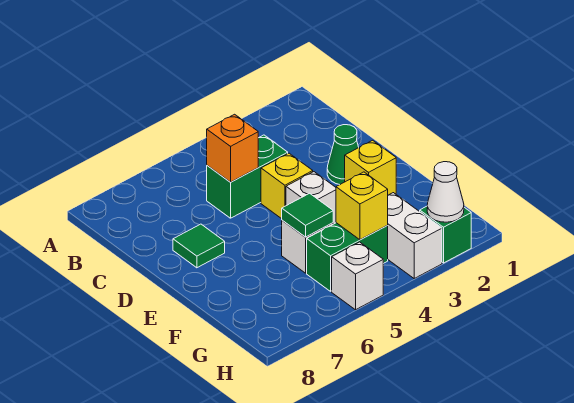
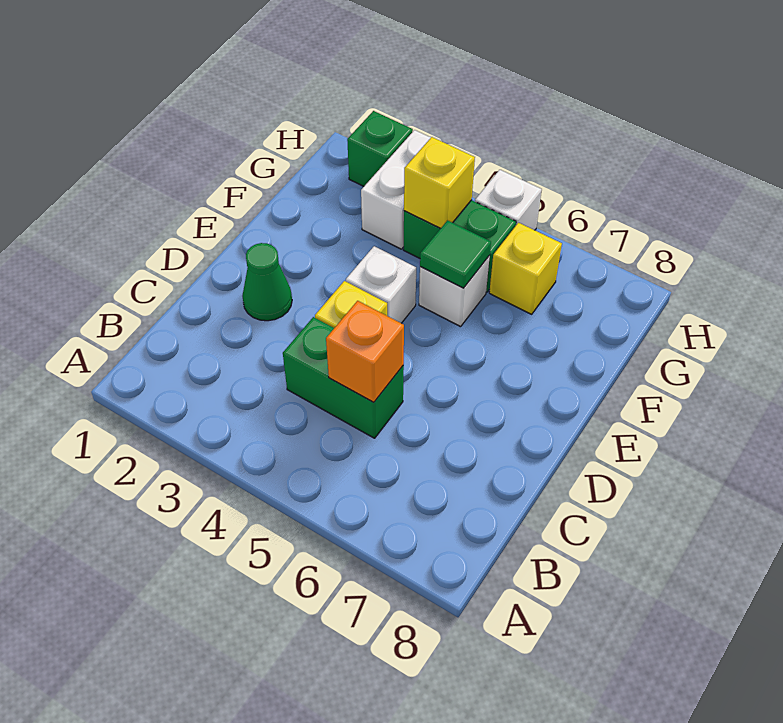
green 1x1 tile [173,224,225,268] -> none
yellow 1x1 brick [345,140,396,195] -> yellow 1x1 brick moved to [489,223,562,314]
white 1x1 cone [427,162,464,222] -> none

